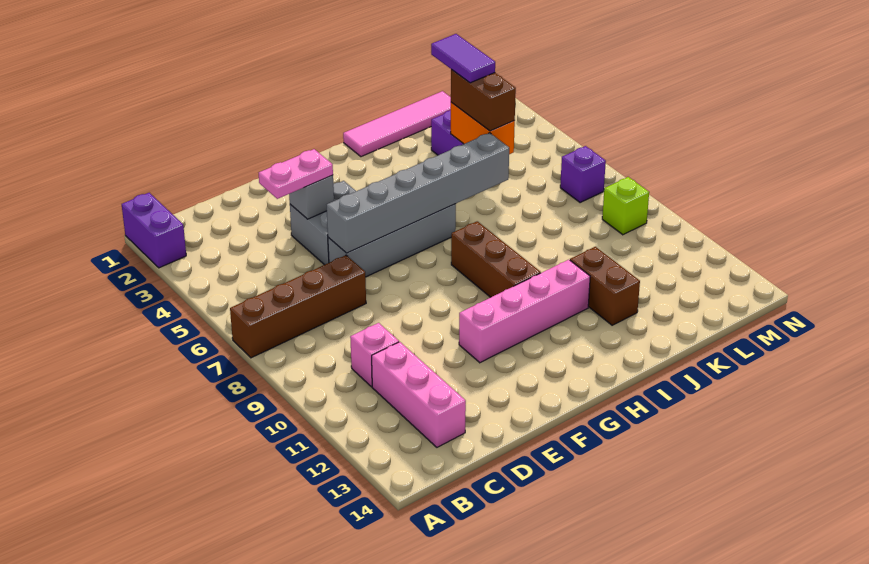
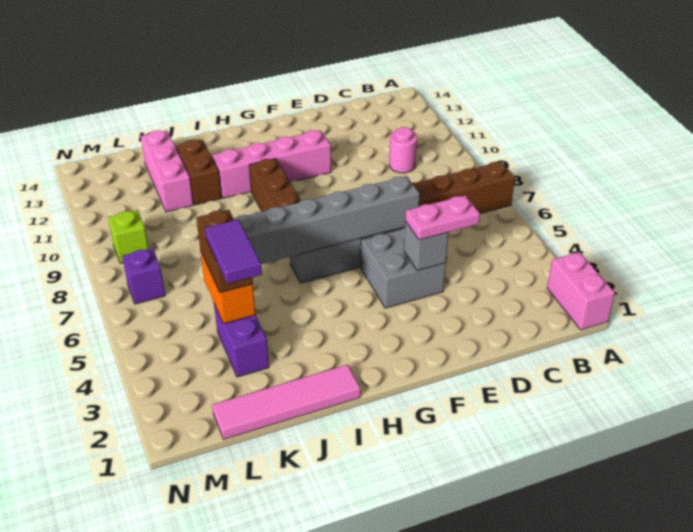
purple 1x2 brick [122,193,186,268] -> pink 1x2 brick [547,252,615,330]
pink 1x1 brick [350,323,399,387] -> pink 1x1 round brick [389,127,417,173]
pink 1x3 brick [372,342,466,447] -> pink 1x3 brick moved to [141,130,193,212]

